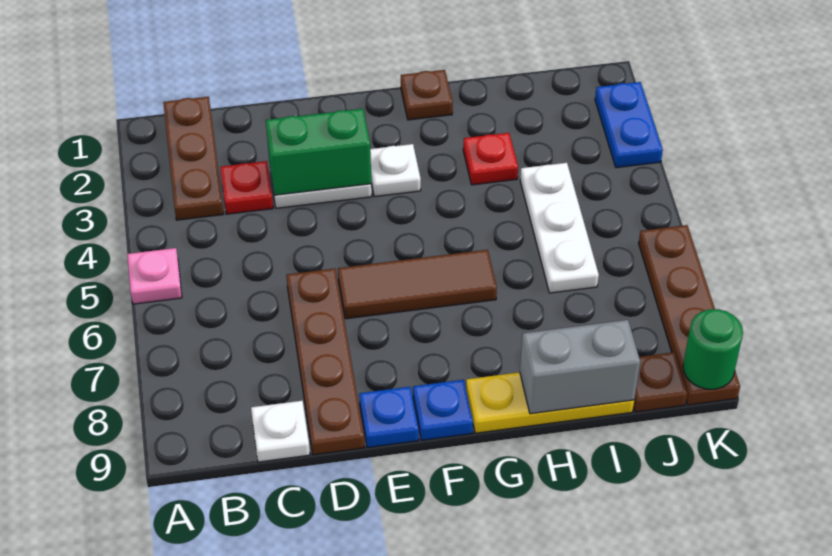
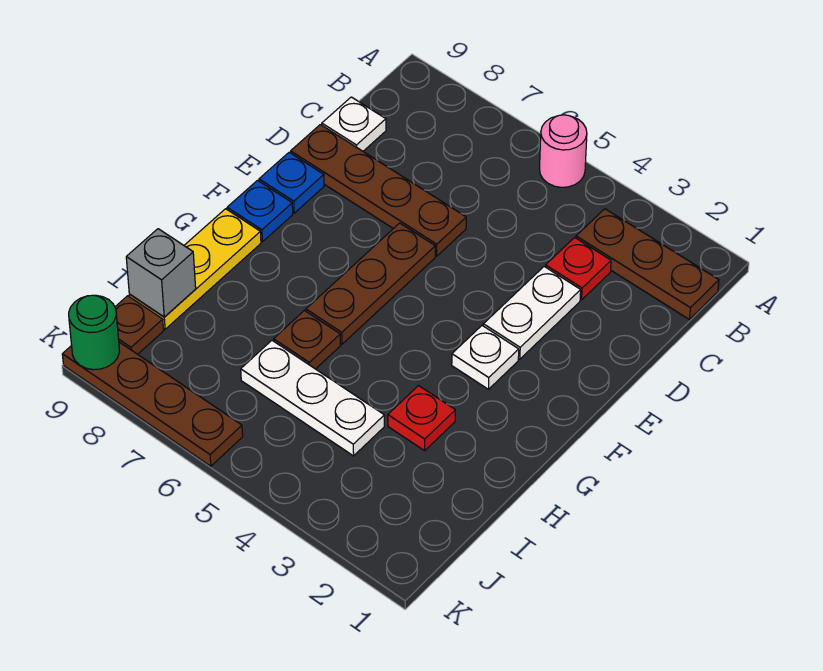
pink 1x1 plate [127,248,182,304] -> pink 1x1 round brick [540,115,587,187]
green 1x2 brick [266,109,371,195] -> none
brown 1x3 tile [338,250,497,319] -> brown 1x3 plate [306,223,435,344]
brown 1x1 plate [401,70,453,120] -> brown 1x1 plate moved to [274,311,340,369]
grey 1x2 brick [520,320,640,414] -> grey 1x1 brick [126,229,196,317]
blue 1x2 plate [595,82,663,168] -> none

